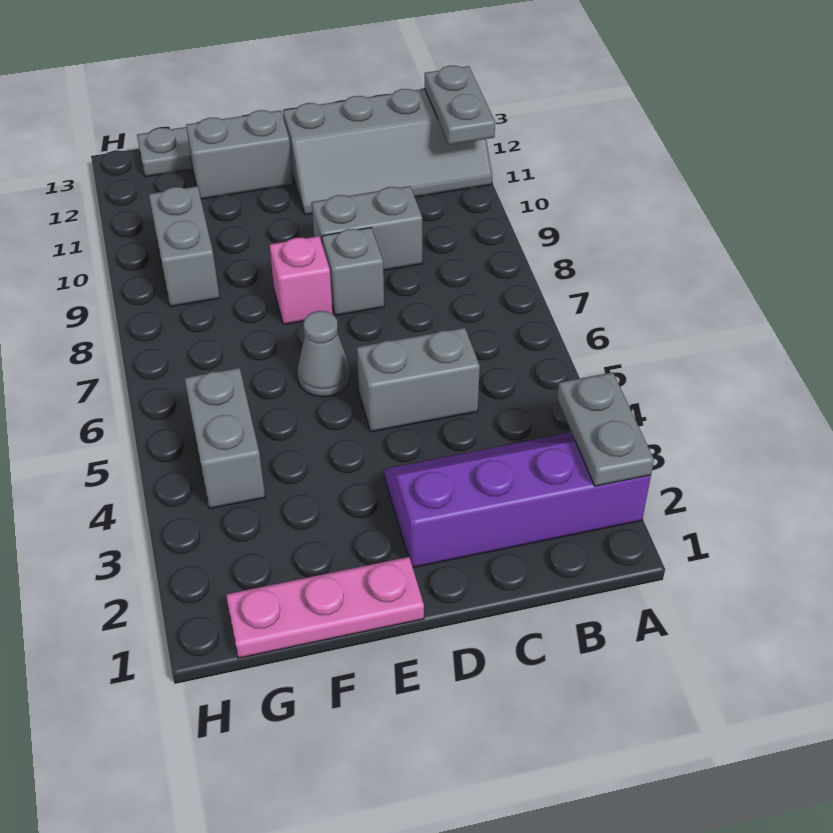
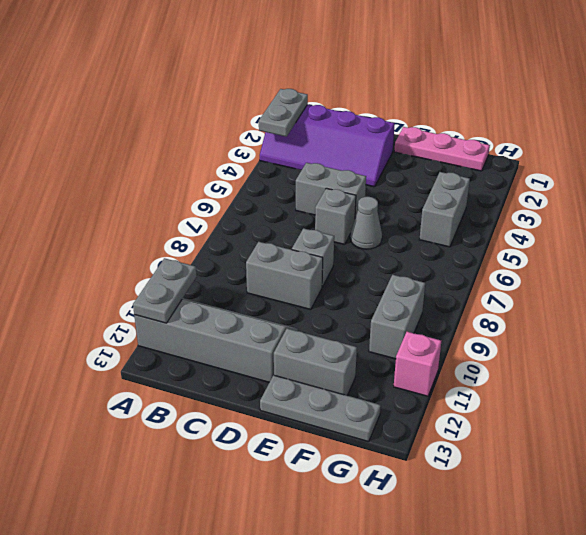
none -> grey 1x1 brick [315,188,356,244]
pink 1x1 brick [269,236,333,325] -> pink 1x1 brick moved to [394,332,441,396]

